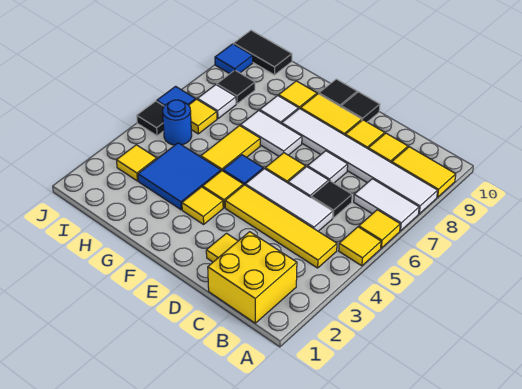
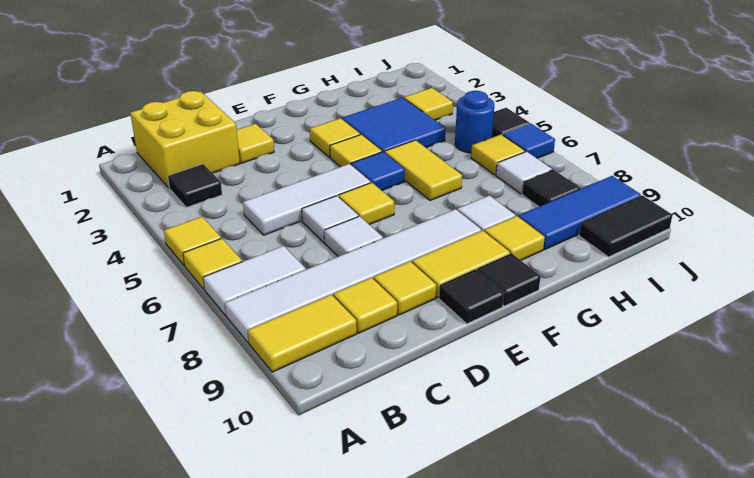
yellow 1x4 tile [225,185,337,268] -> none
black 1x1 tile [311,181,352,218] -> black 1x1 tile moved to [168,164,222,207]
white 1x2 tile [240,110,302,156] -> none
blue 1x1 tile [215,44,253,74] -> blue 1x3 tile [519,176,641,249]

